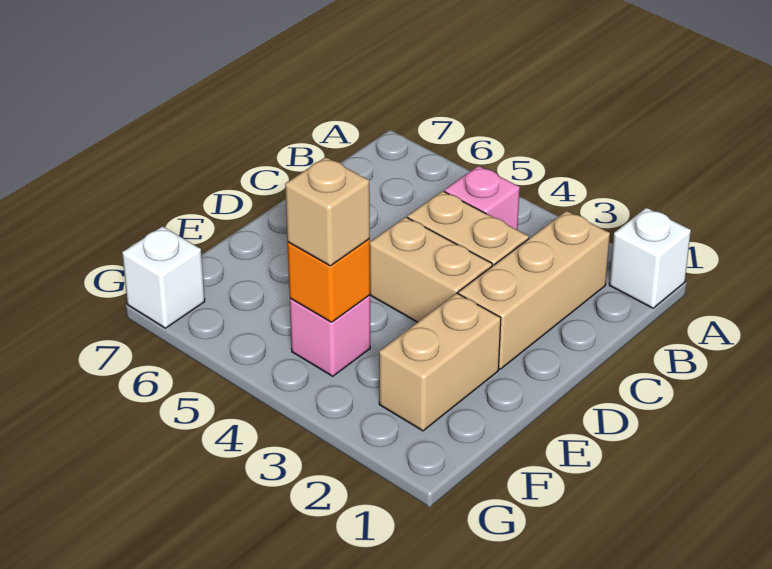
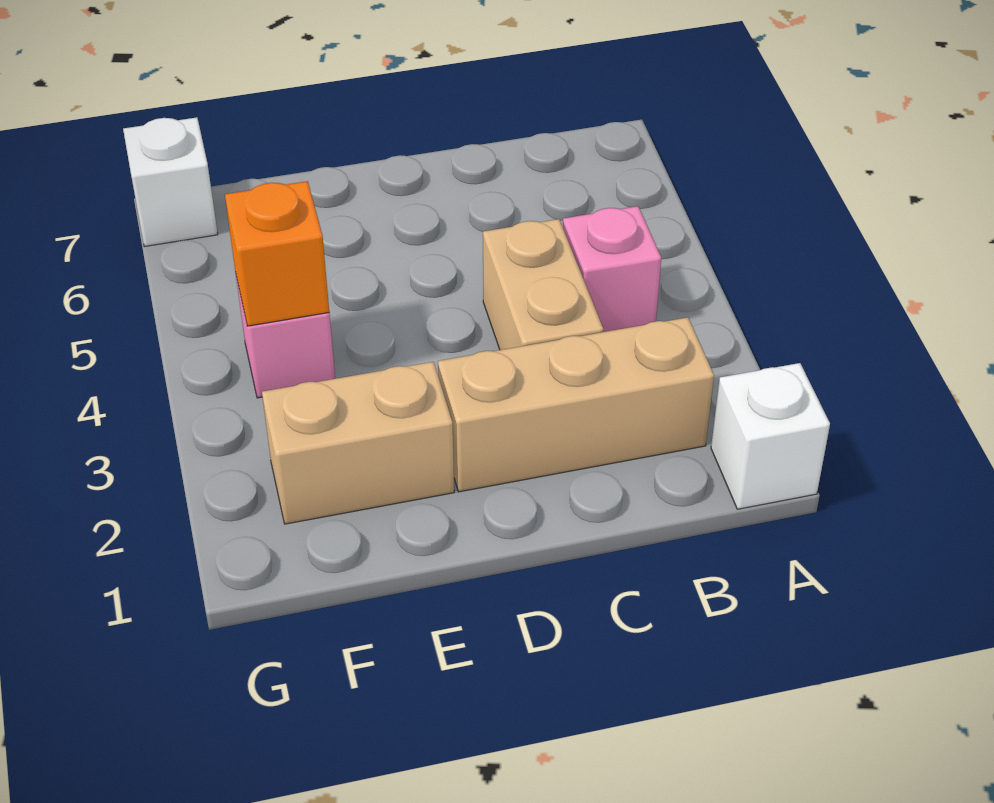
tan 1x2 brick [370,217,492,322] -> none
tan 1x1 brick [285,157,370,266] -> none

